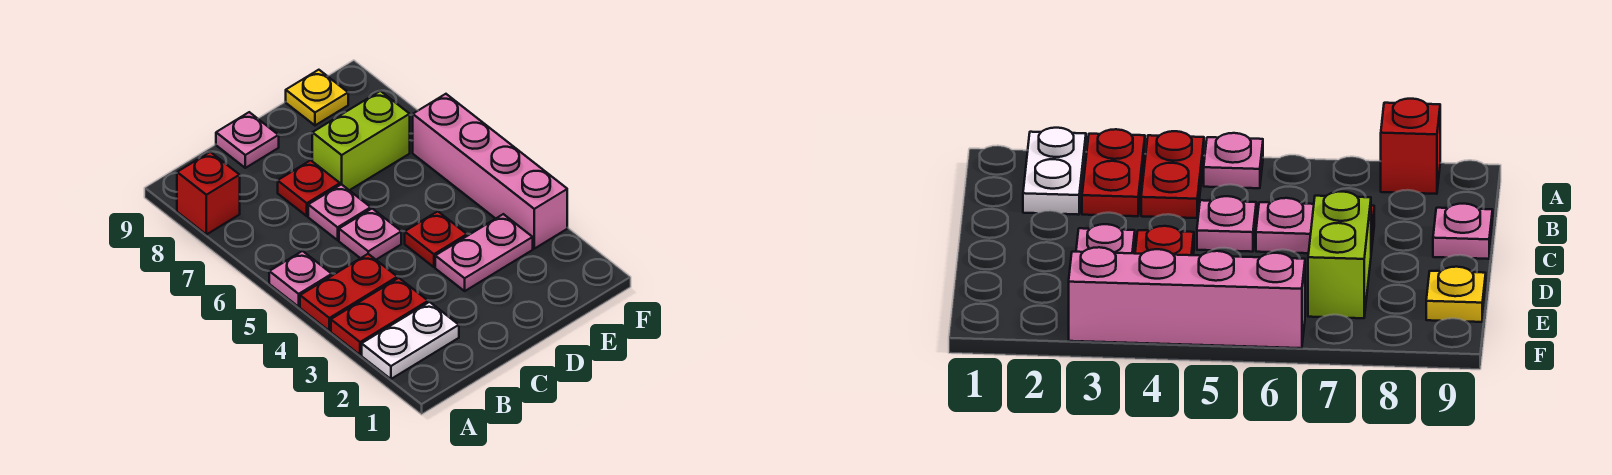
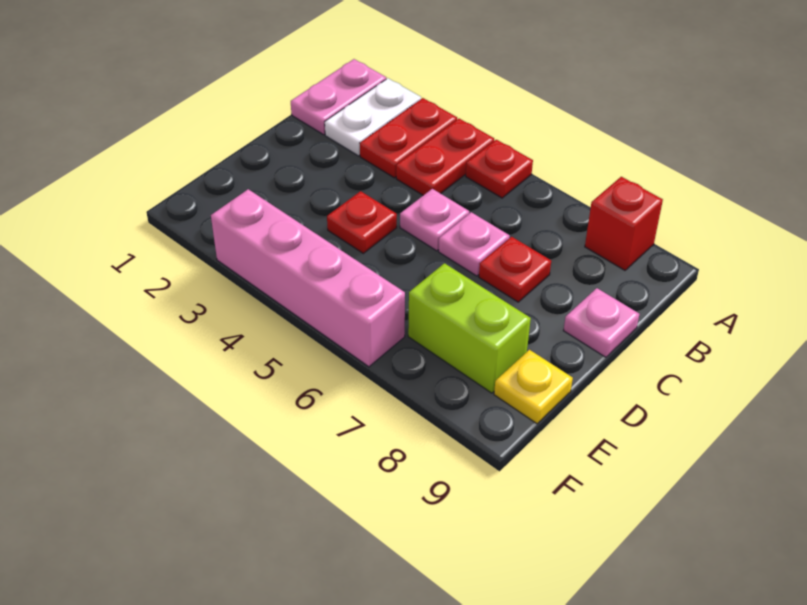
pink 1x1 plate [269,251,332,307] -> red 1x1 plate [466,140,533,198]
pink 1x2 plate [435,214,533,291] -> pink 1x2 plate moved to [291,59,386,135]
lime 1x2 brick [312,91,410,190] -> lime 1x2 brick turned to [408,263,531,393]

